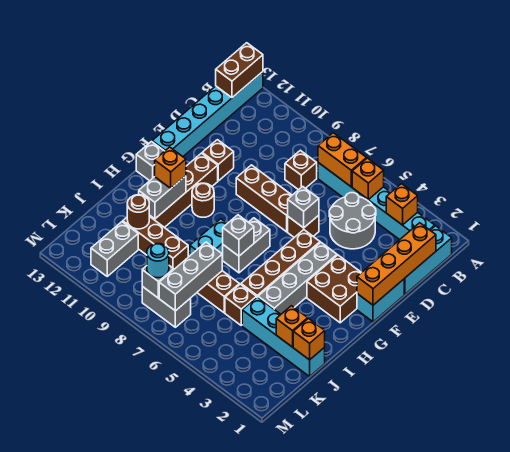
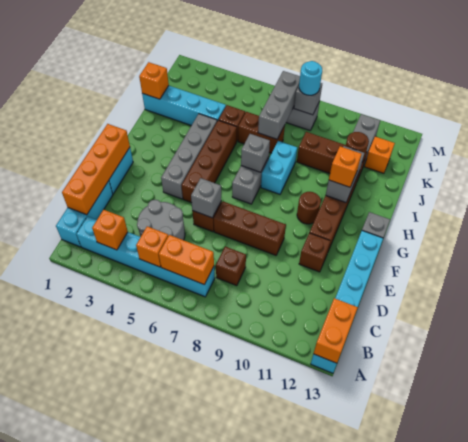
brown 1x2 brick [216,43,263,98] -> orange 1x2 brick [314,298,358,363]
brown 2x2 brick [307,255,362,323] -> none
orange 1x1 brick [276,306,308,347] -> orange 1x1 brick moved to [364,137,395,173]

